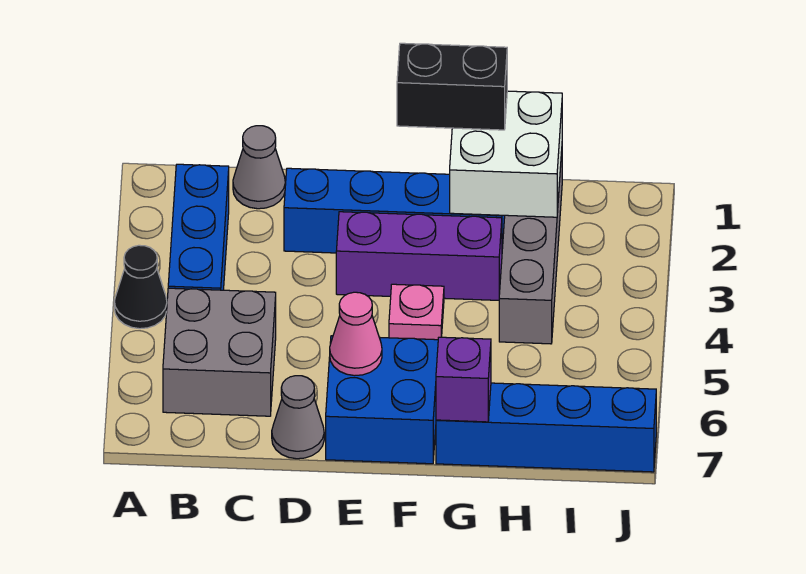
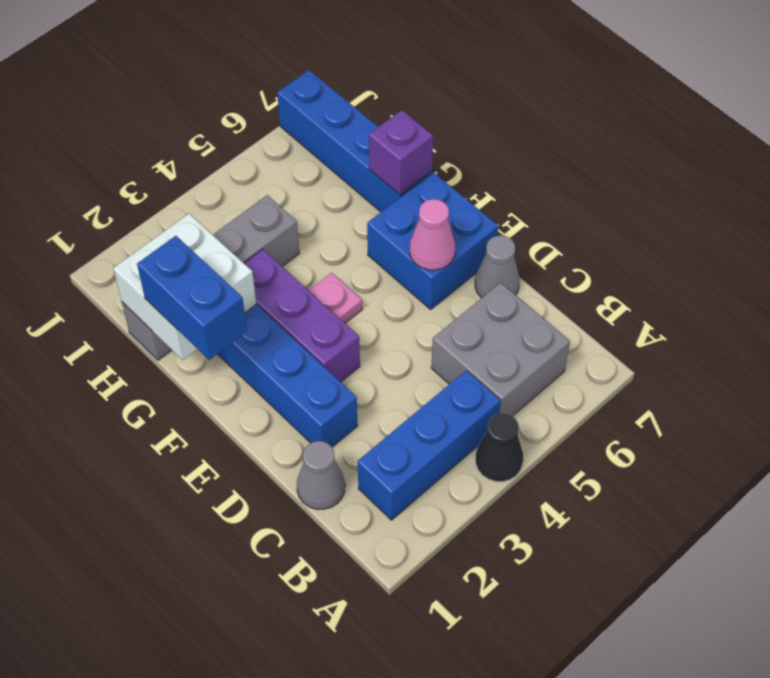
black 1x2 brick [397,43,507,130] -> blue 1x2 brick [137,236,247,360]

